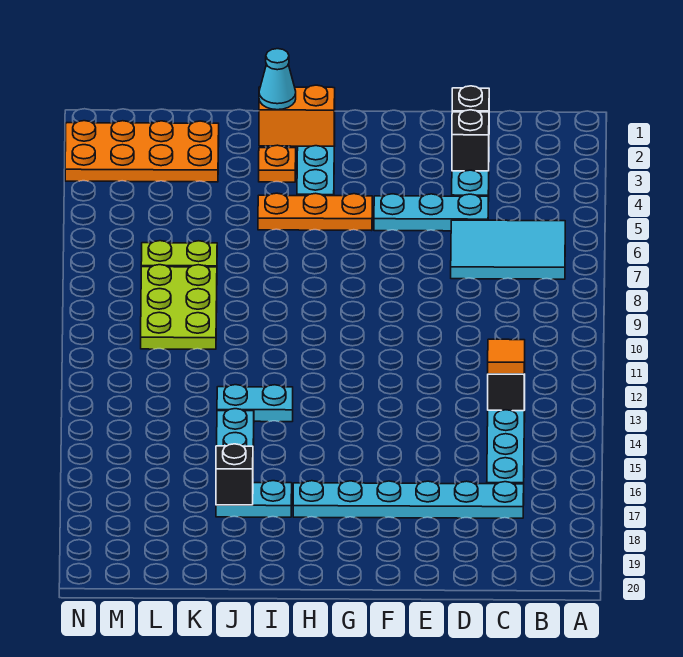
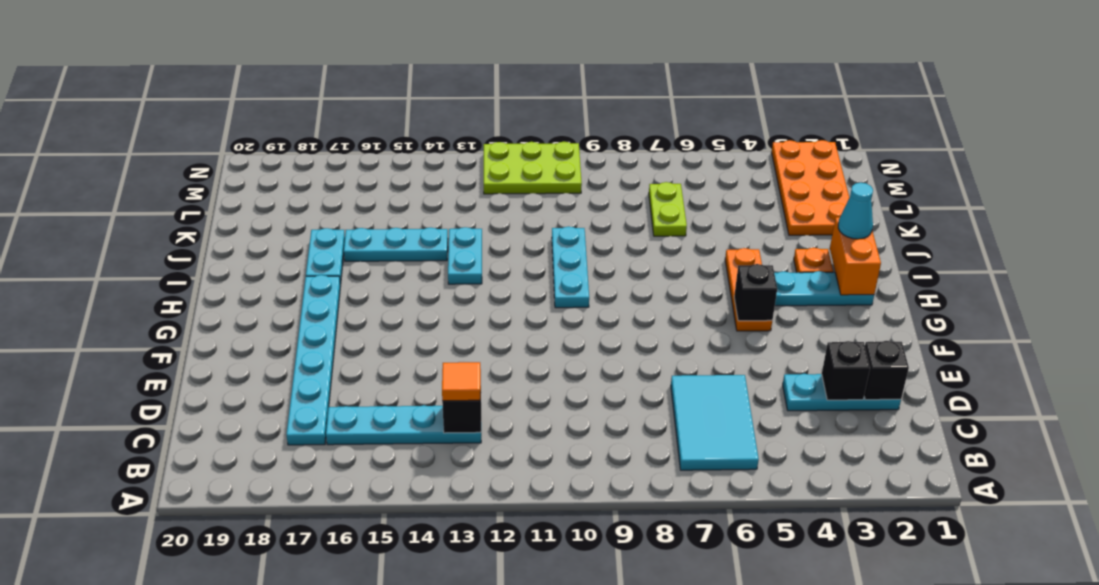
cyan 1x3 plate [374,194,488,231] -> cyan 1x3 plate moved to [552,226,589,308]
black 1x1 brick [216,444,253,505] -> black 1x1 brick moved to [734,264,777,321]
lime 2x3 plate [141,265,217,349] -> lime 2x3 plate moved to [484,142,582,194]

